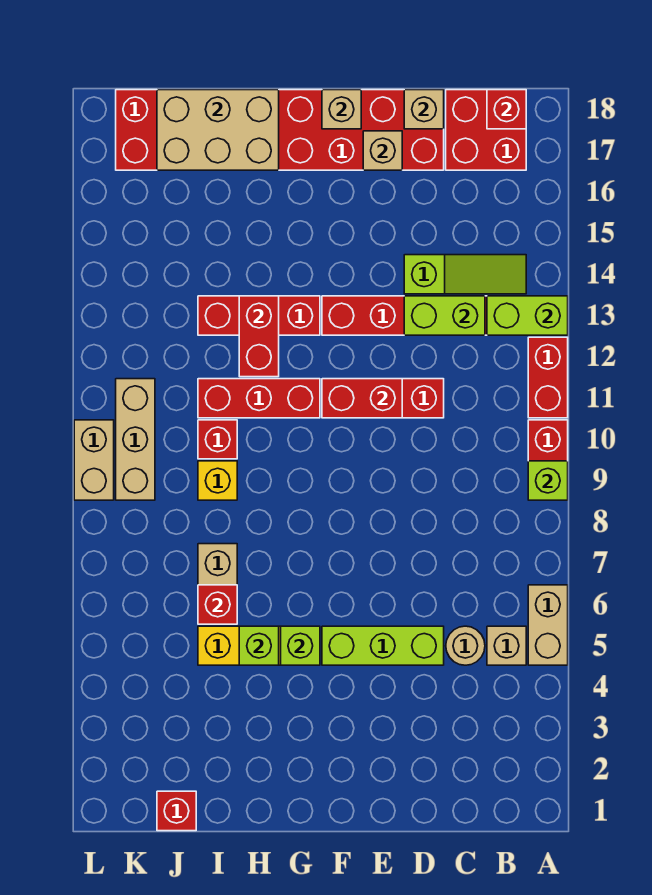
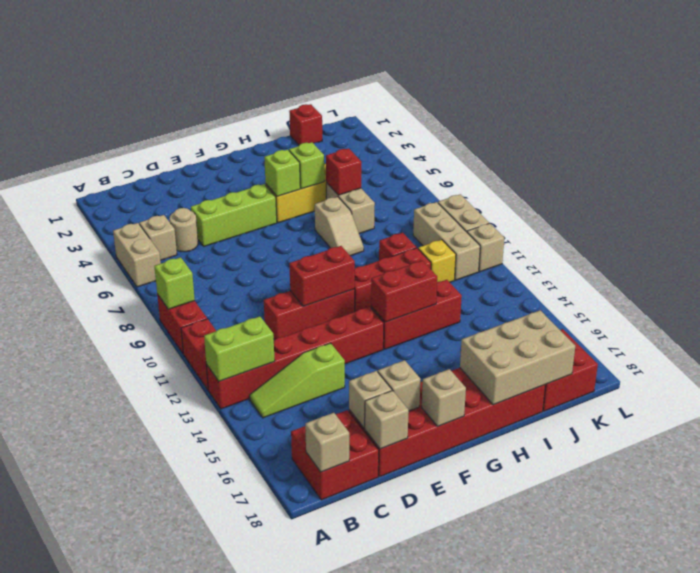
red 1x1 brick [487,90,526,129] -> tan 1x1 brick [305,413,349,472]
lime 1x2 brick [404,296,485,335] -> none
none -> tan 1x1 brick [349,371,392,428]
none -> tan 1x2 slope [315,197,364,256]
red 1x2 brick [239,296,279,377] -> red 1x2 brick turned to [371,261,437,322]
yellow 1x1 brick [198,461,237,500] -> yellow 1x1 brick moved to [418,240,456,282]
none -> tan 1x1 brick [467,223,504,272]

